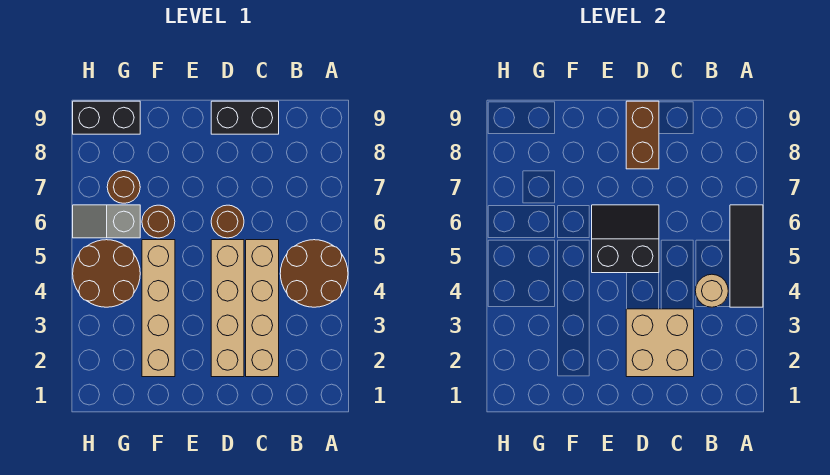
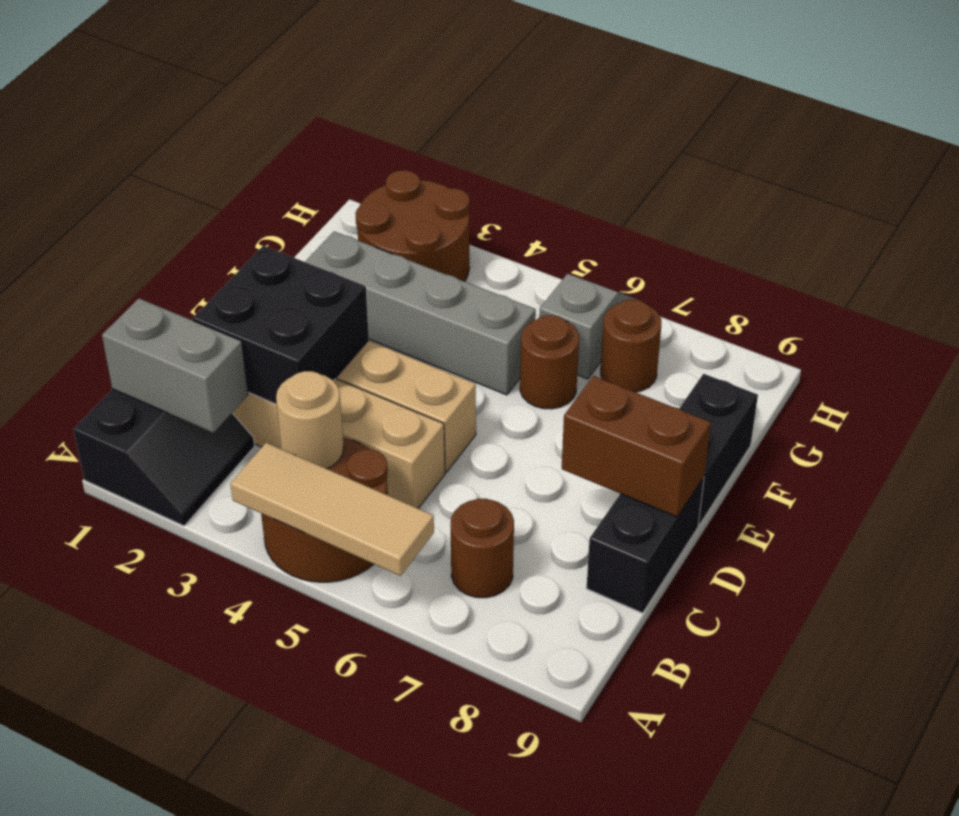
black 1x3 tile [730,205,763,307] -> tan 1x3 tile [230,443,434,576]
none -> grey 1x2 brick [102,298,248,433]
tan 2x2 brick [626,309,694,377] -> black 2x2 brick [193,246,369,404]
black 2x2 slope [592,205,659,273] -> black 2x2 slope moved to [73,389,254,526]
brown 1x1 round brick [211,205,244,238] -> brown 1x1 round brick moved to [451,499,514,598]
tan 1x4 brick [142,240,175,377] -> grey 1x4 brick [305,232,536,395]
brown 2x2 round brick [73,240,140,307] -> brown 2x2 round brick moved to [355,170,470,282]
black 1x2 brick [73,101,140,134] -> black 1x2 brick moved to [679,374,758,525]

